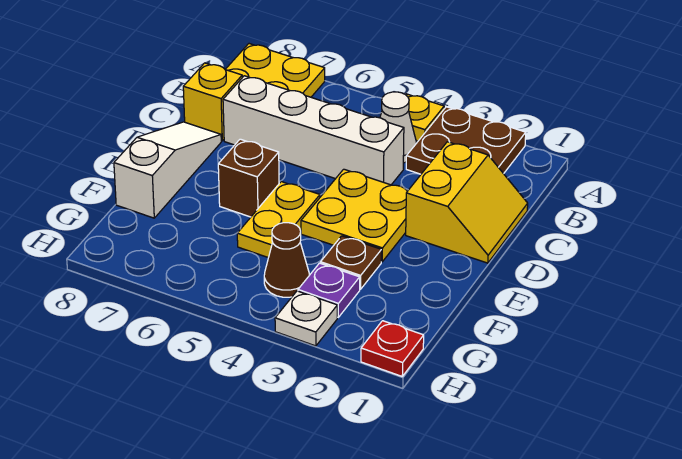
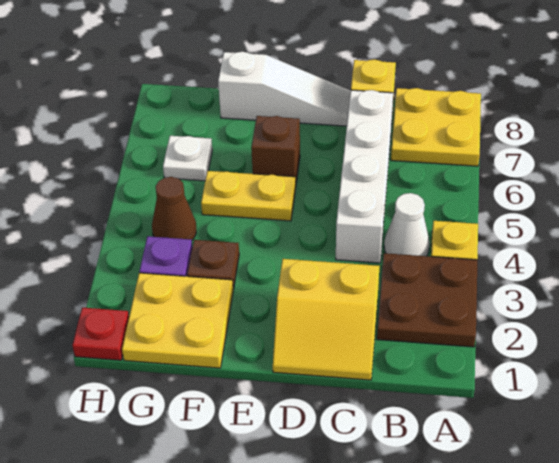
yellow 2x2 plate [301,169,408,262] -> yellow 2x2 plate moved to [122,273,233,368]
white 1x1 plate [275,291,337,346] -> white 1x1 plate moved to [163,136,212,181]

